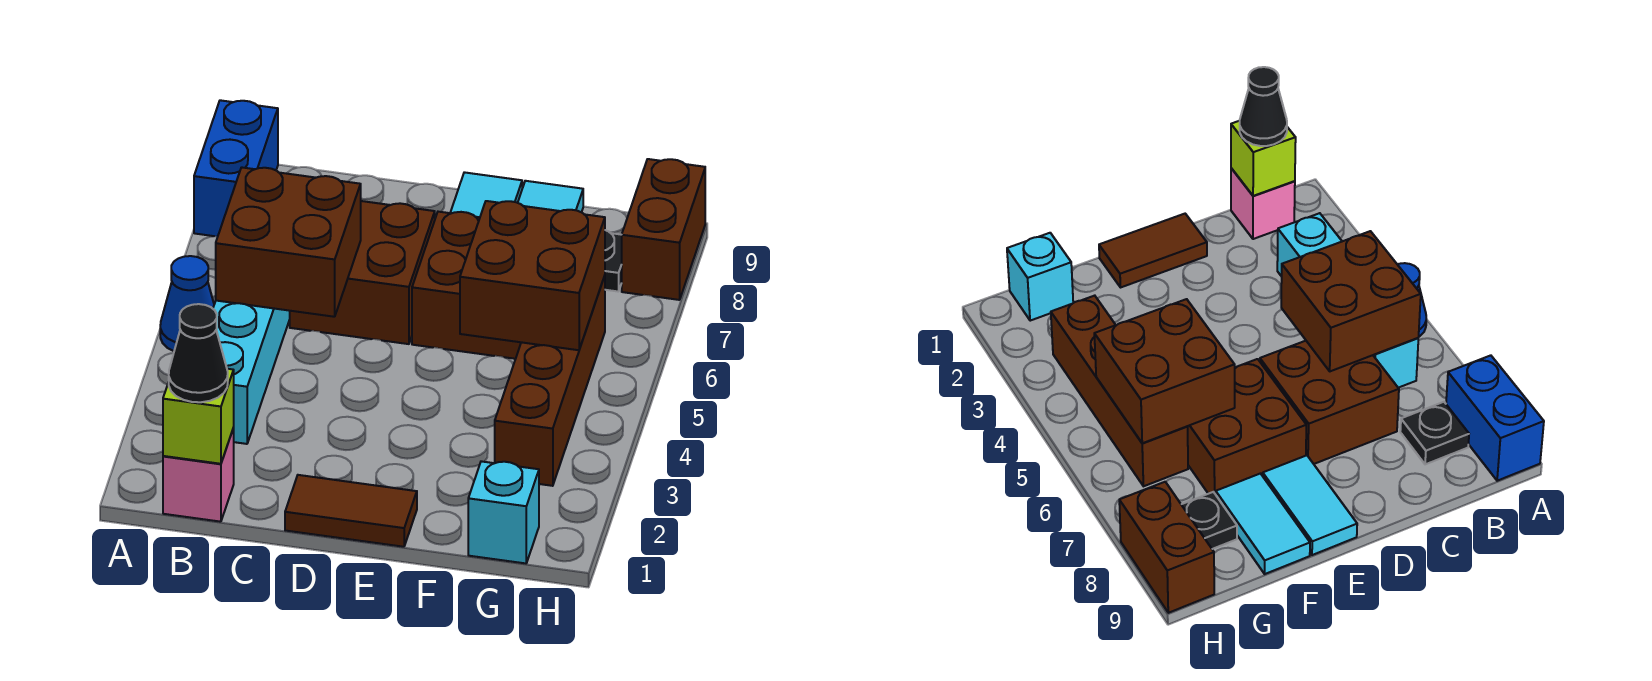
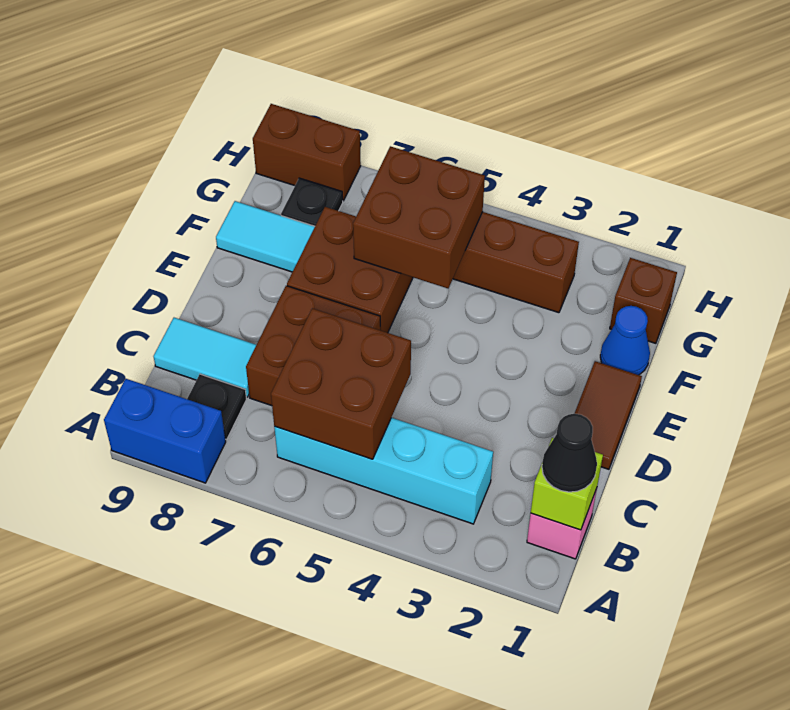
blue 1x1 cone [160,256,214,351] -> blue 1x1 cone moved to [600,306,650,375]
cyan 1x2 tile [450,172,522,217] -> cyan 1x2 tile moved to [153,318,256,397]
cyan 1x1 brick [468,461,539,563] -> brown 1x1 brick [610,258,677,343]

